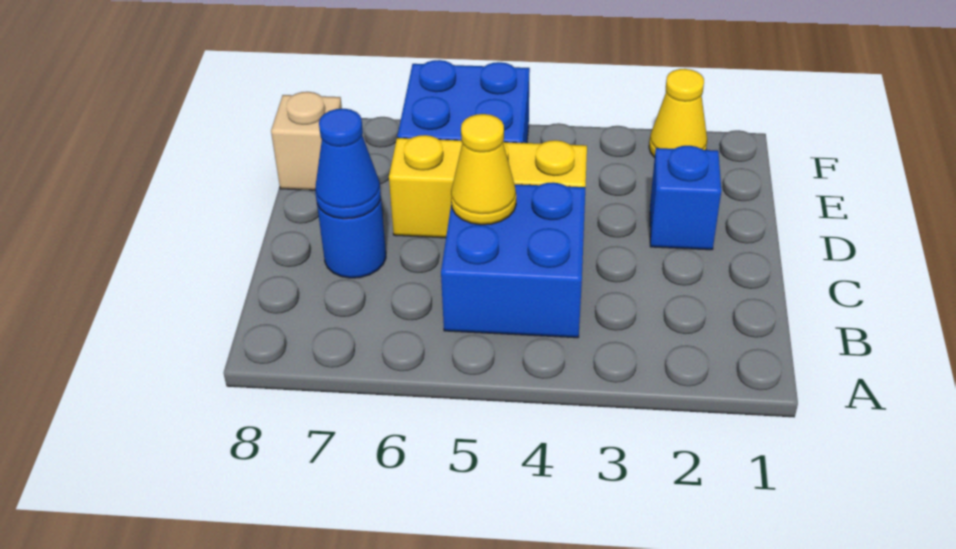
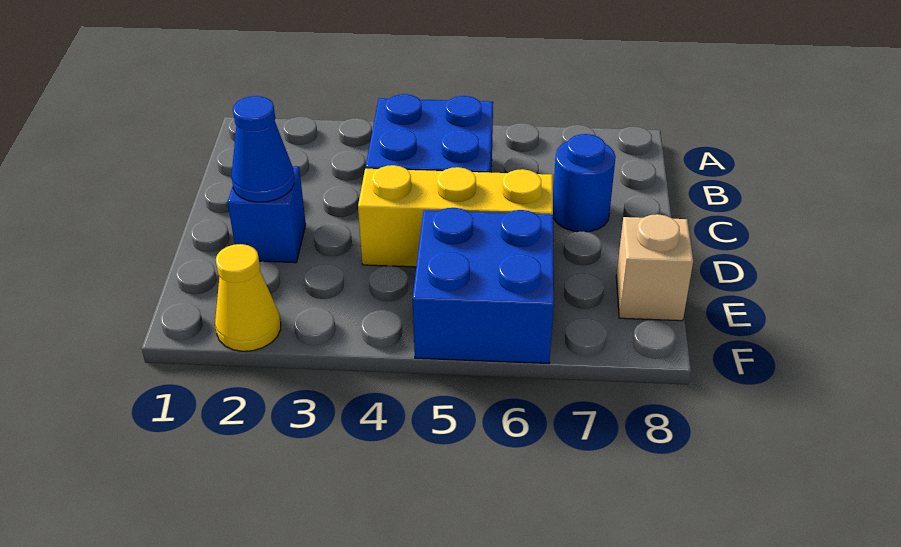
yellow 1x1 cone [451,114,516,225] -> none
blue 1x1 cone [315,109,381,219] -> blue 1x1 cone moved to [232,96,294,202]

